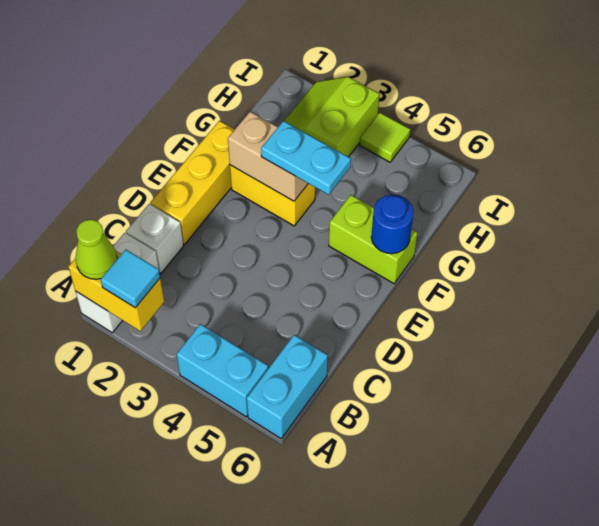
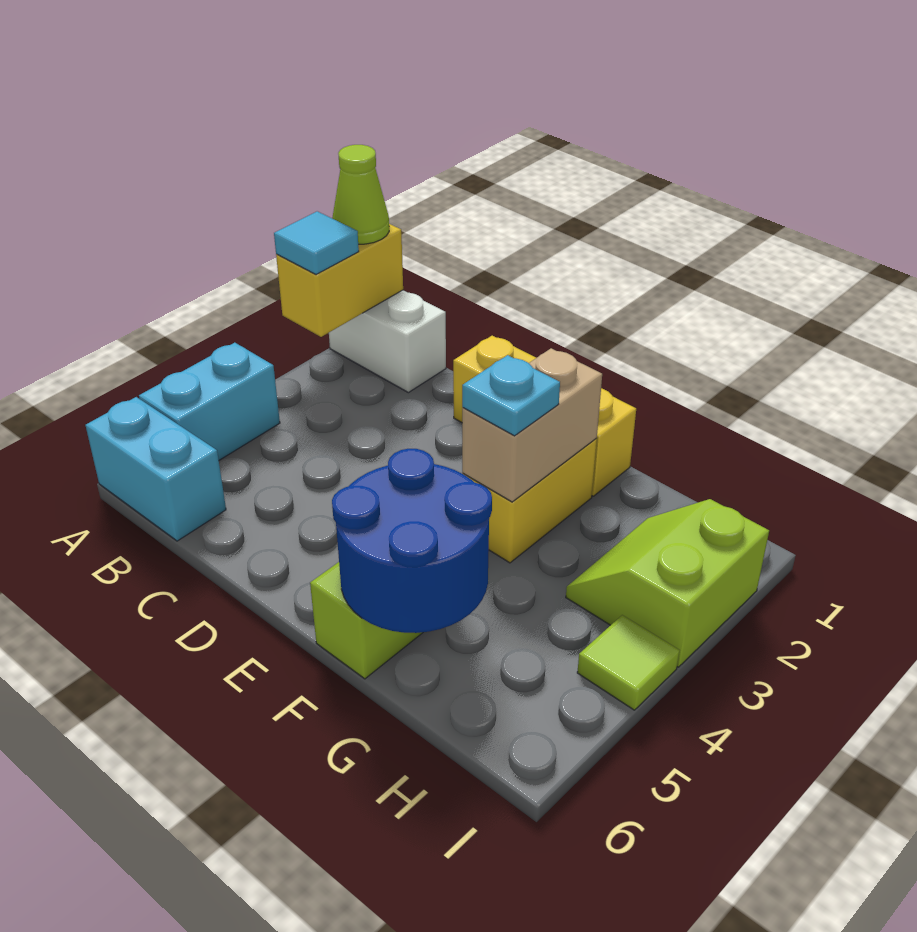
white 1x1 brick [126,204,183,273] -> none
cyan 1x2 plate [261,121,351,195] -> cyan 1x1 plate [462,355,560,436]
blue 1x1 round brick [371,194,413,254] -> blue 2x2 round brick [332,449,492,633]
lime 2x2 slope [285,77,379,157] -> lime 2x2 slope turned to [566,499,769,667]

